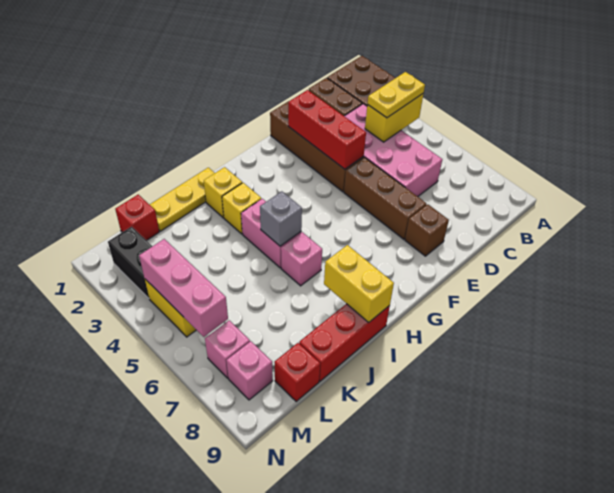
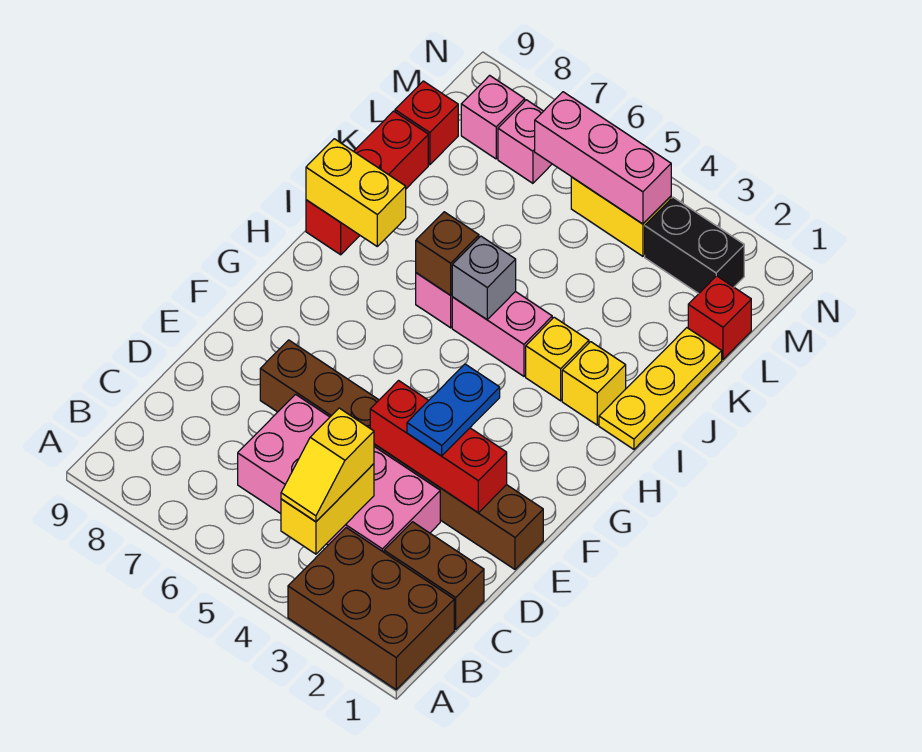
yellow 1x2 plate [367,72,425,118] -> yellow 1x2 slope [281,408,374,522]
none -> blue 1x2 plate [407,364,500,456]
brown 1x1 brick [405,204,449,256] -> brown 1x1 brick moved to [416,212,479,295]

